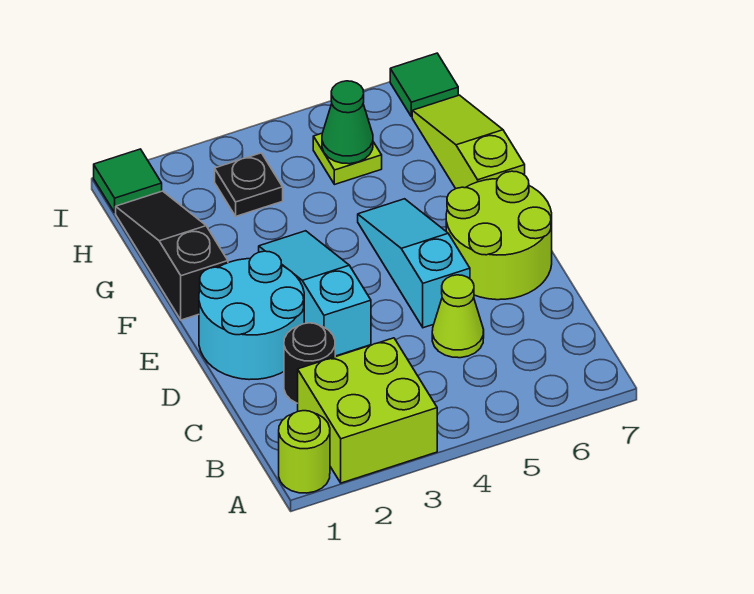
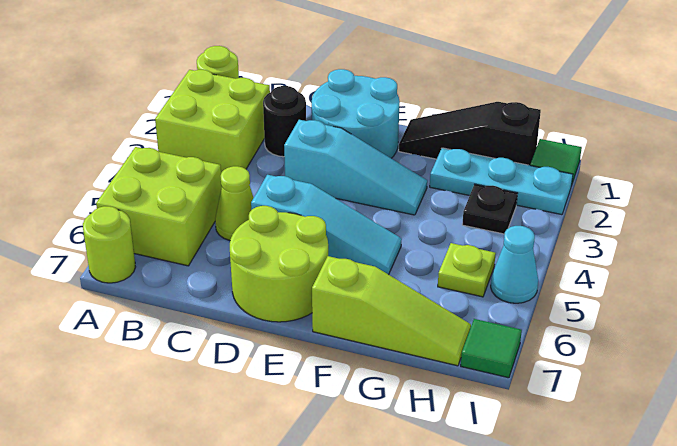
none -> lime 2x2 brick [96,147,222,266]
none -> lime 1x1 round brick [83,206,135,283]
black 1x3 slope [116,191,228,320] -> black 1x3 slope turned to [399,102,541,165]
none -> cyan 1x3 plate [430,148,573,215]
green 1x1 cone [322,81,373,164] -> none
none -> cyan 1x1 cone [491,226,538,303]

